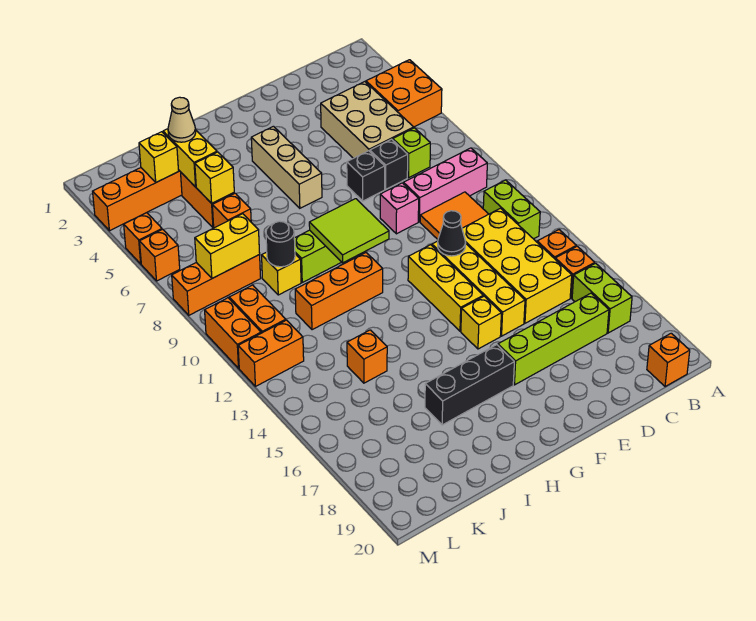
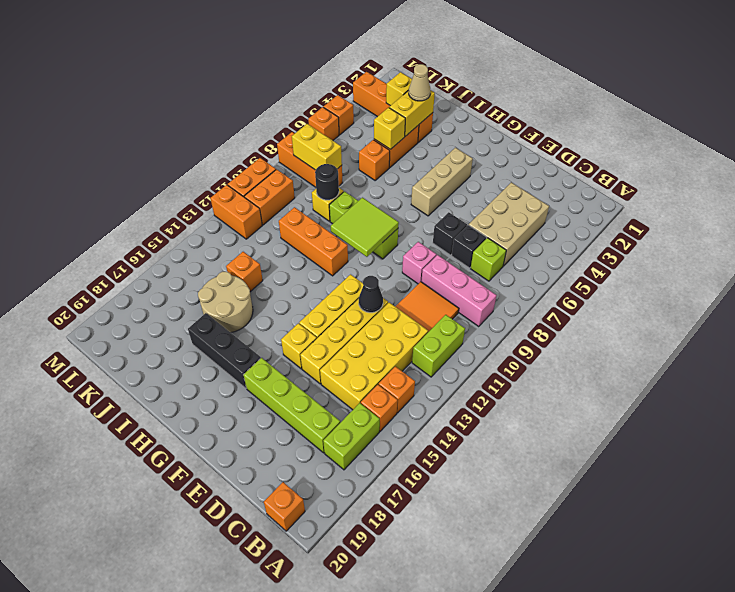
orange 2x2 brick [366,60,442,127] -> none
none -> tan 2x2 round brick [198,272,253,333]

